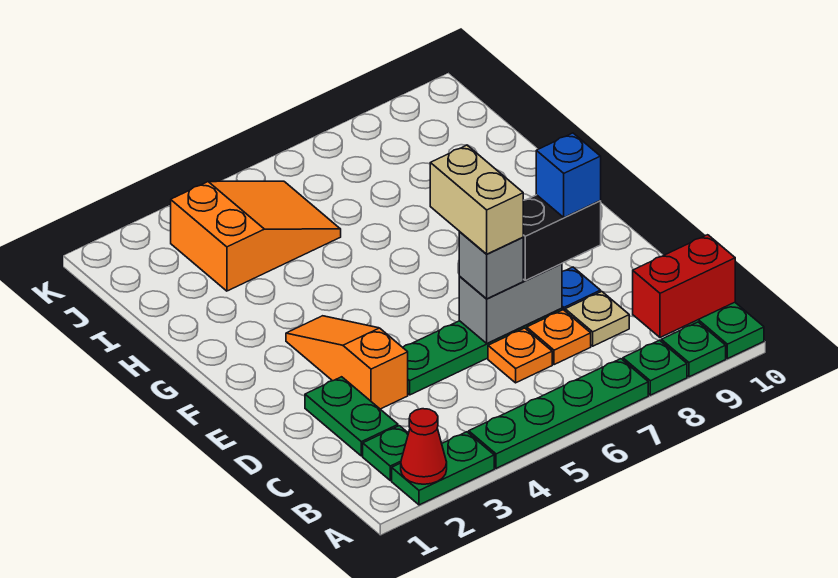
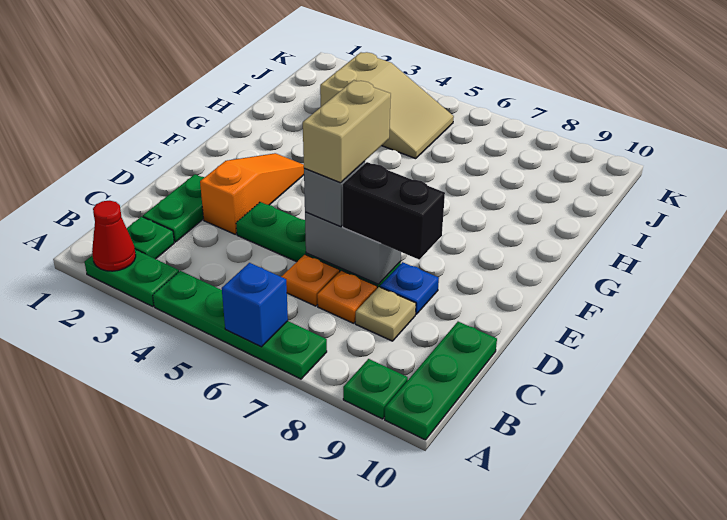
green 1x1 plate [623,340,687,395] -> none
red 1x2 brick [633,235,735,338] -> none
blue 1x1 brick [536,133,601,217] -> blue 1x1 brick moved to [222,263,288,347]
orange 2x3 slope [171,181,341,291] -> tan 2x3 slope [320,52,454,159]

